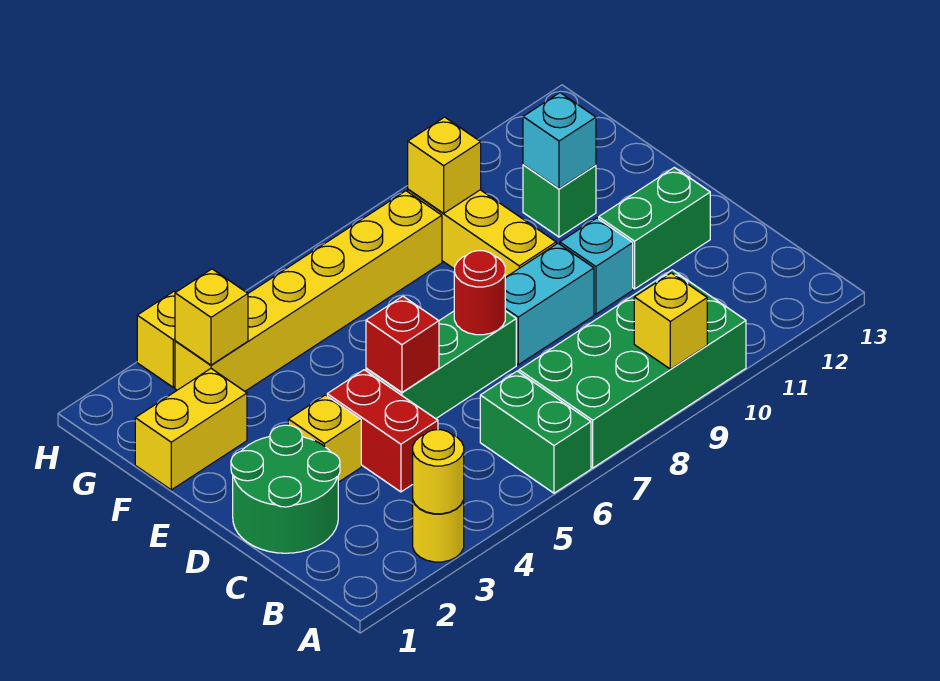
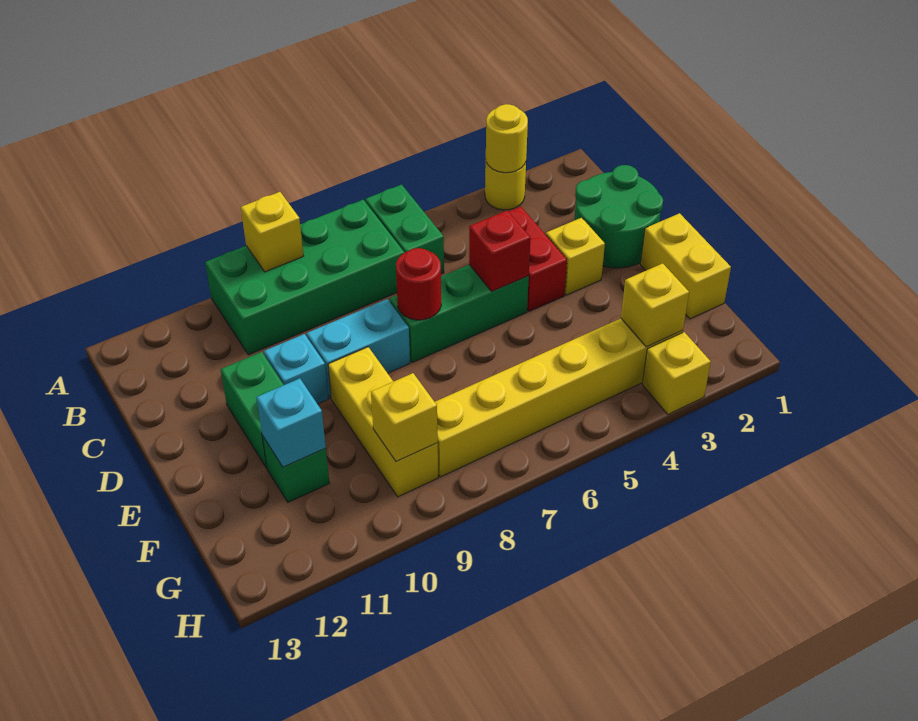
green 1x2 brick [599,167,710,289] -> green 1x2 brick turned to [221,352,284,468]
yellow 1x2 brick [135,369,247,490] -> yellow 1x2 brick turned to [641,213,731,319]

